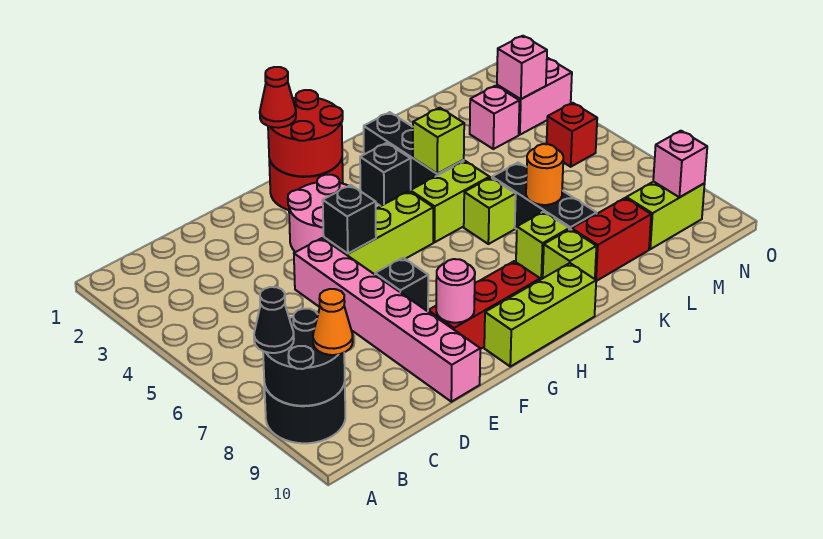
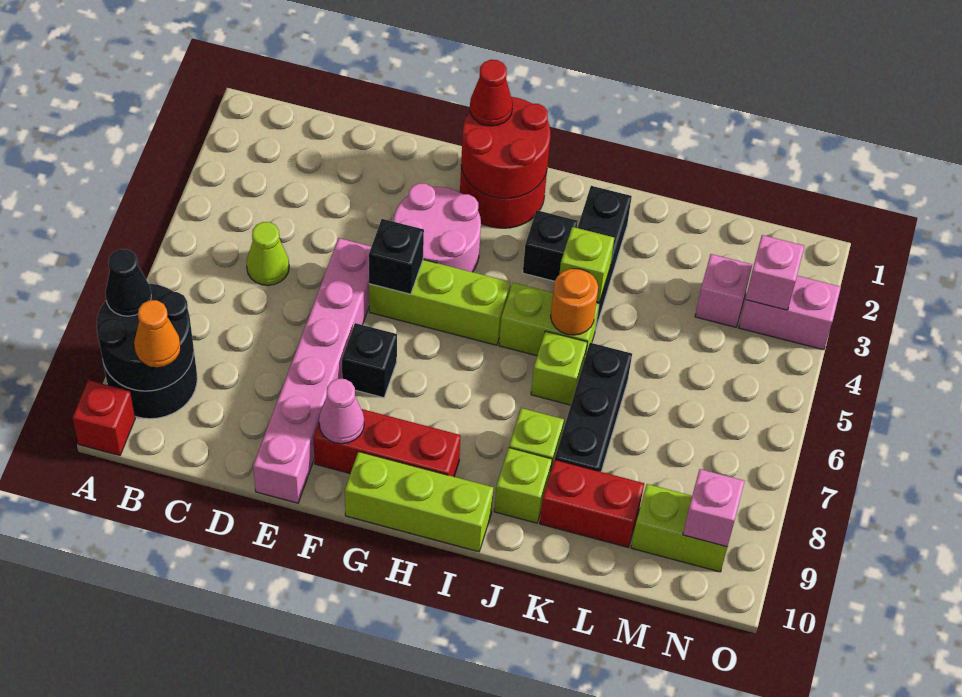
none -> lime 1x1 cone [246,222,289,285]
pink 1x1 round brick [436,259,475,323] -> pink 1x1 cone [319,379,364,444]
orange 1x1 round brick [526,144,563,205] -> orange 1x1 round brick moved to [551,269,598,335]
red 1x1 brick [547,103,597,167] -> red 1x1 brick moved to [72,380,135,456]

